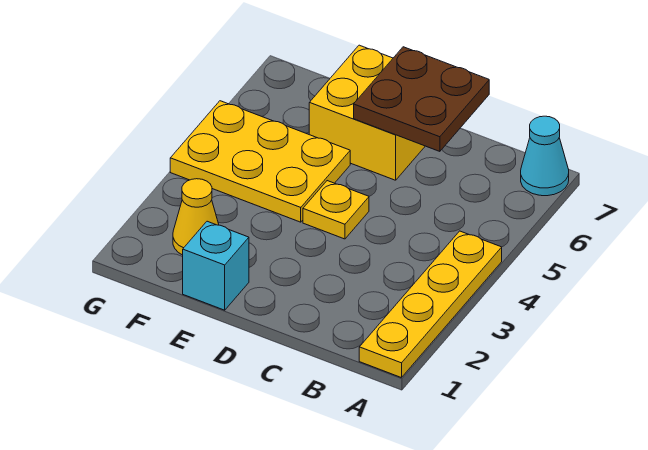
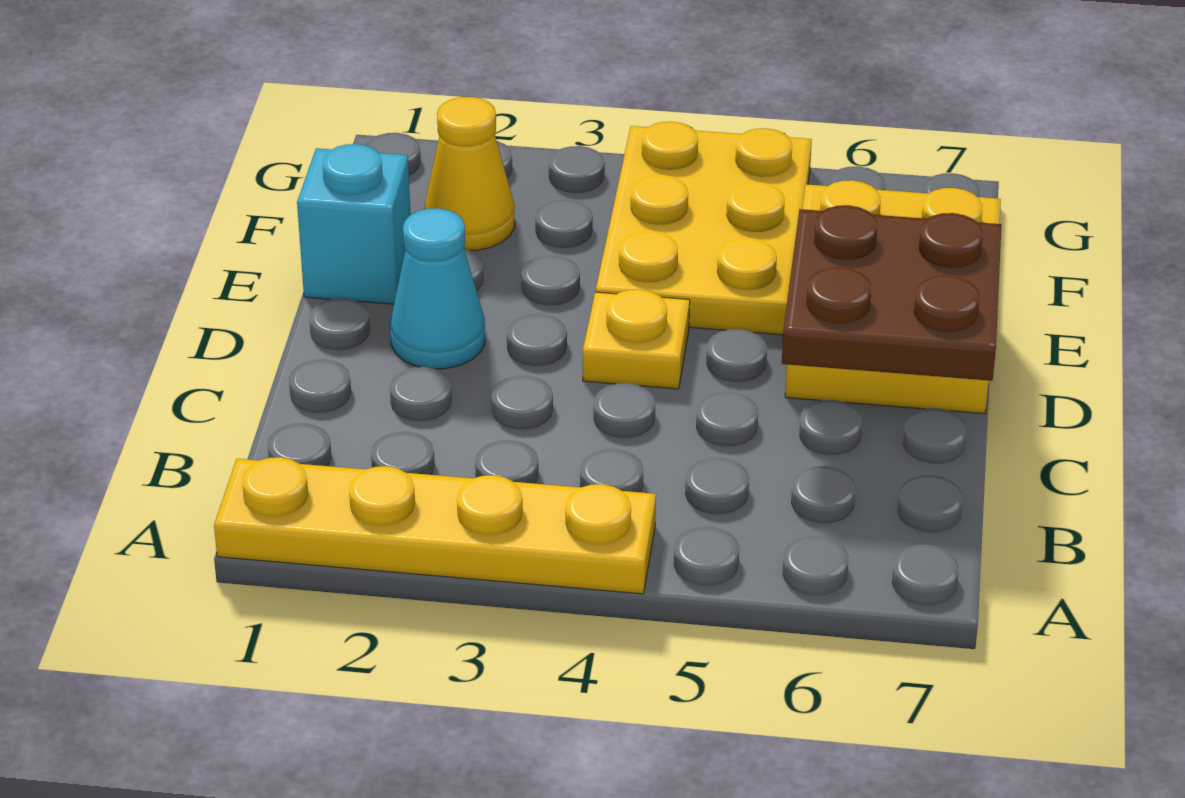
cyan 1x1 cone [521,116,569,196] -> cyan 1x1 cone moved to [390,208,485,369]

